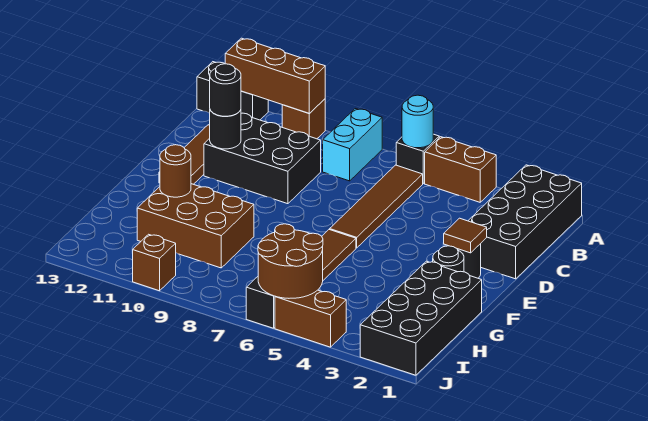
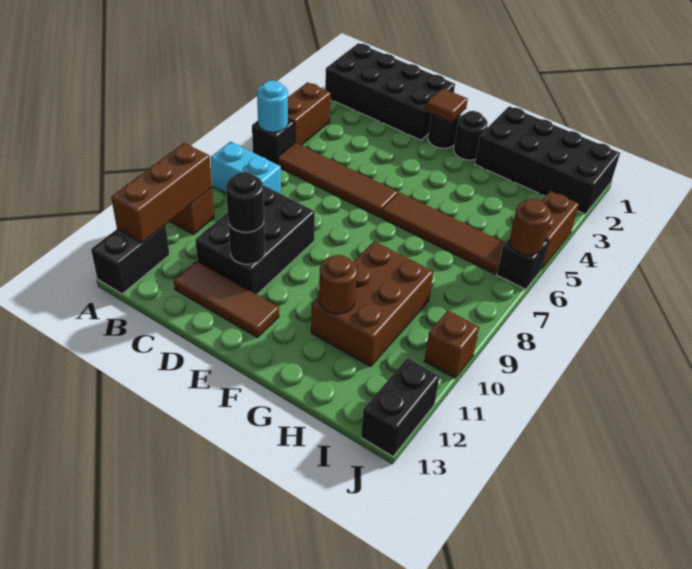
brown 2x2 round brick [258,224,323,298] -> brown 1x1 round brick [509,199,551,255]
none -> black 1x2 brick [361,358,440,456]

